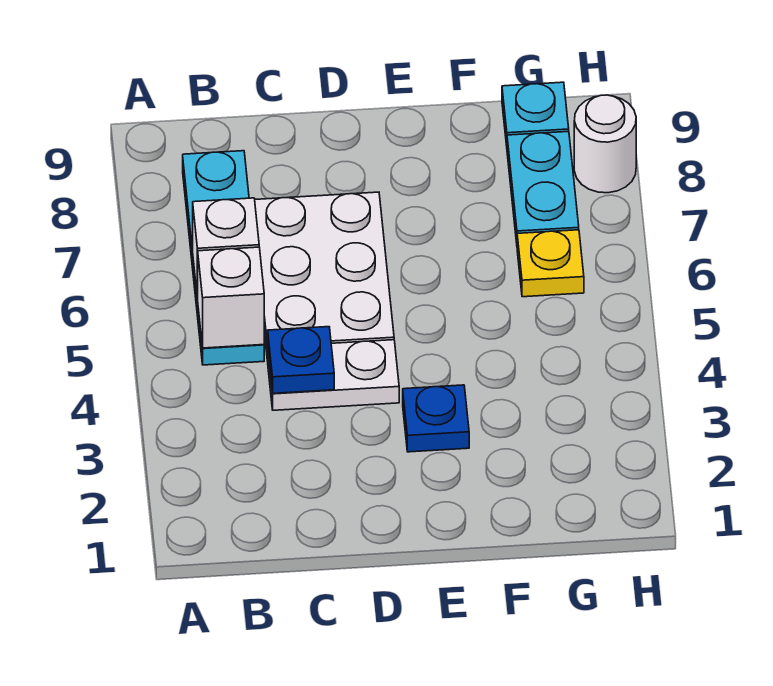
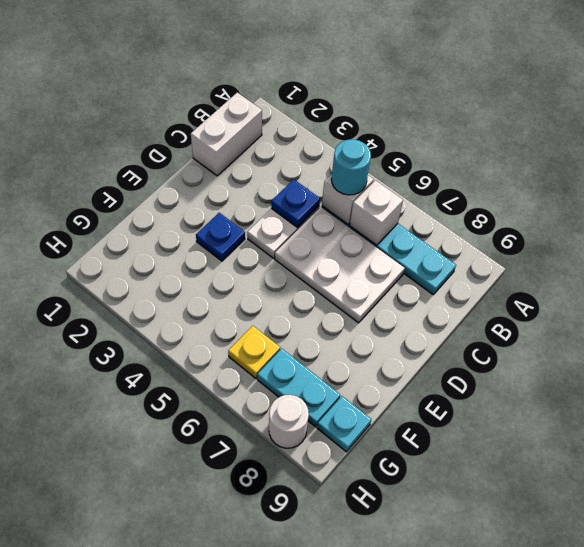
none -> white 1x2 brick [191,93,262,176]
none -> cyan 1x1 round brick [331,139,371,195]

